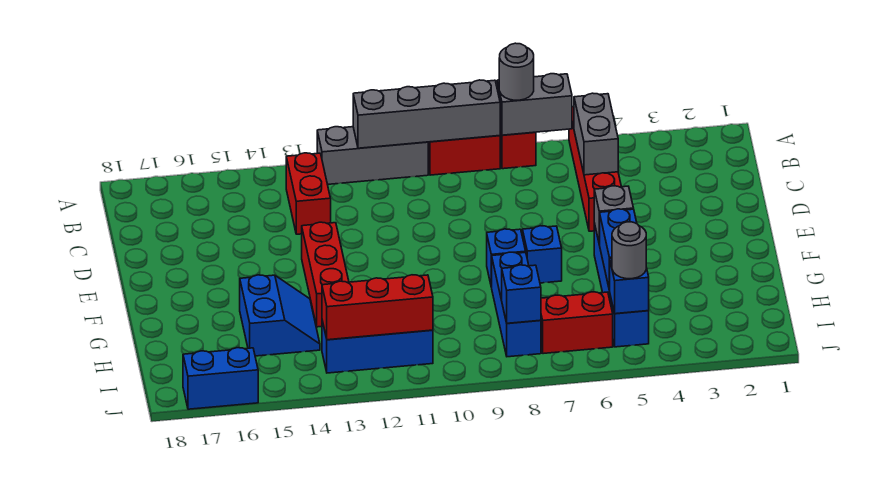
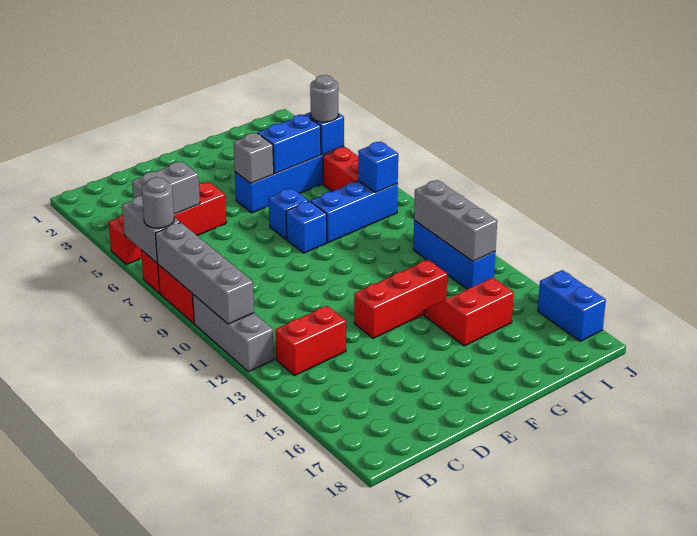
blue 2x2 slope [240,275,320,356] -> red 2x2 slope [424,278,514,346]
red 1x3 brick [322,275,433,340] -> grey 1x3 brick [414,180,497,261]

